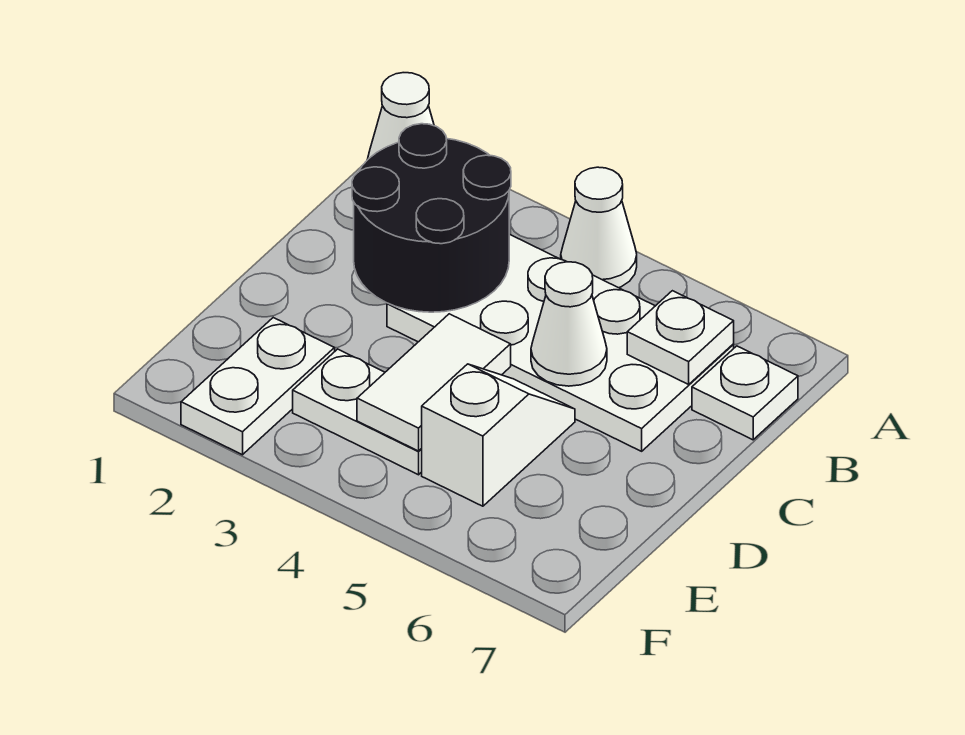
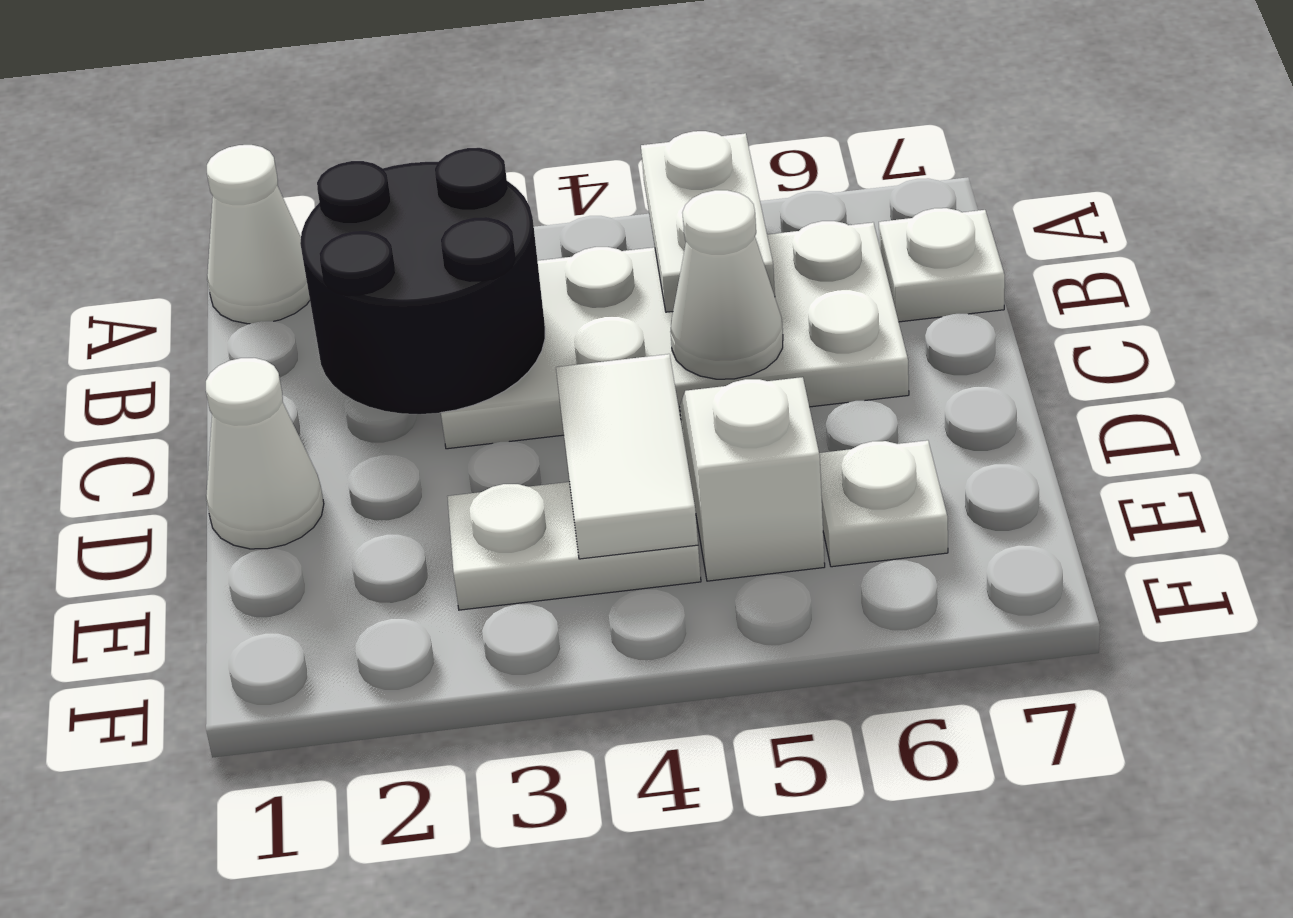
white 1x1 cone [561,167,637,288] -> white 1x1 cone moved to [206,358,324,549]
white 1x1 plate [627,291,734,384] -> white 1x1 plate moved to [819,440,948,567]
white 1x2 plate [181,318,335,455] -> white 1x2 plate moved to [641,131,775,312]

